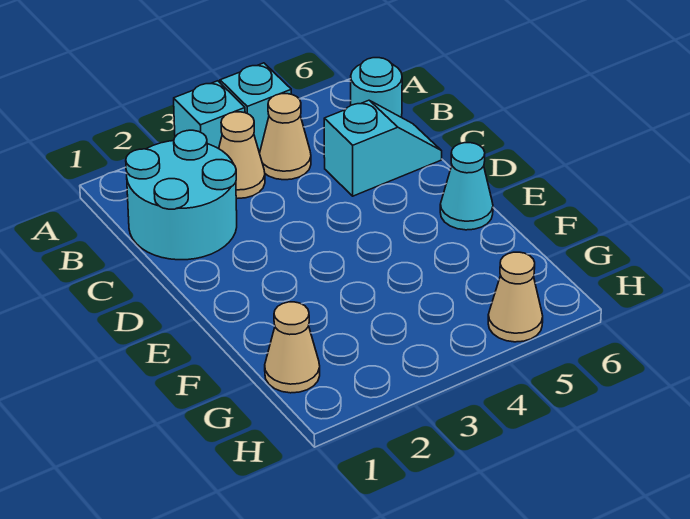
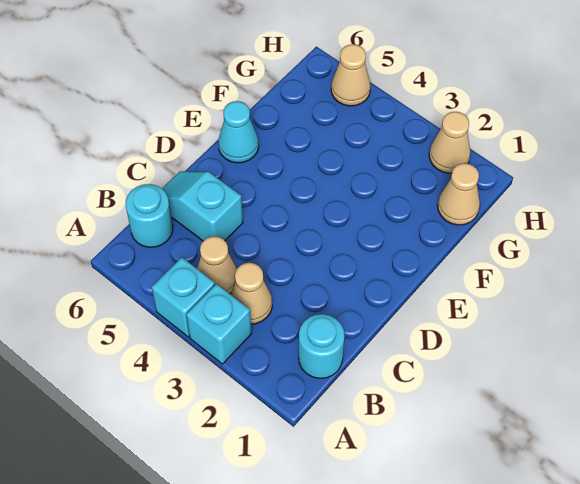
cyan 2x2 round brick [126,130,237,260] -> cyan 1x1 round brick [299,314,344,378]
none -> tan 1x1 cone [429,112,470,173]

